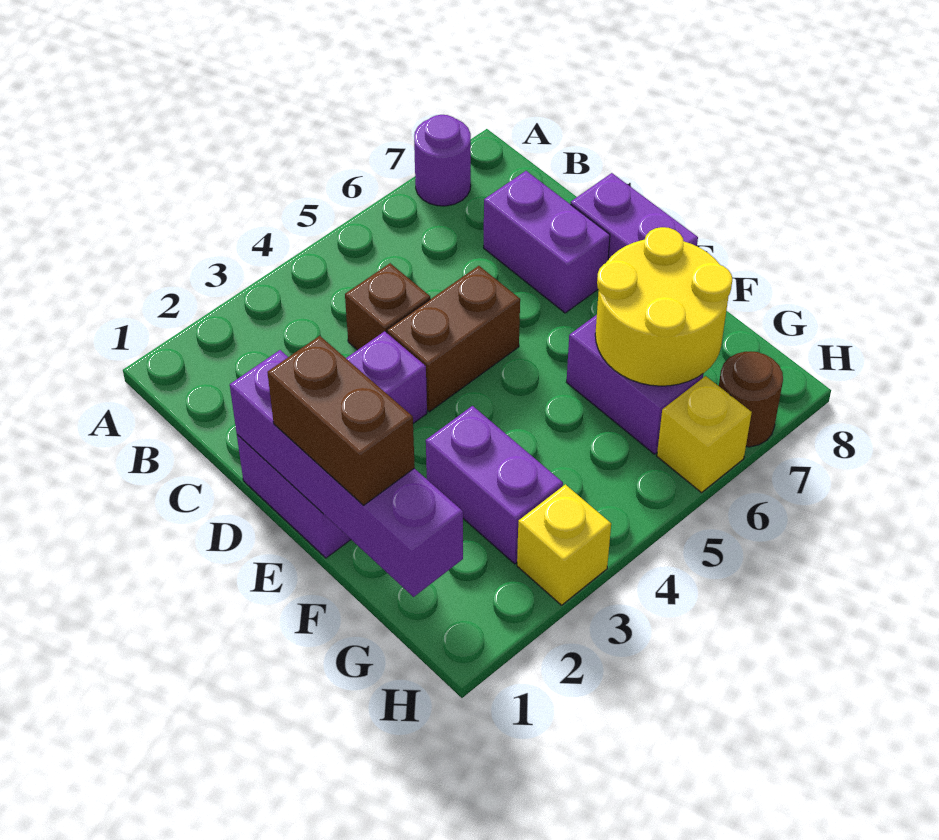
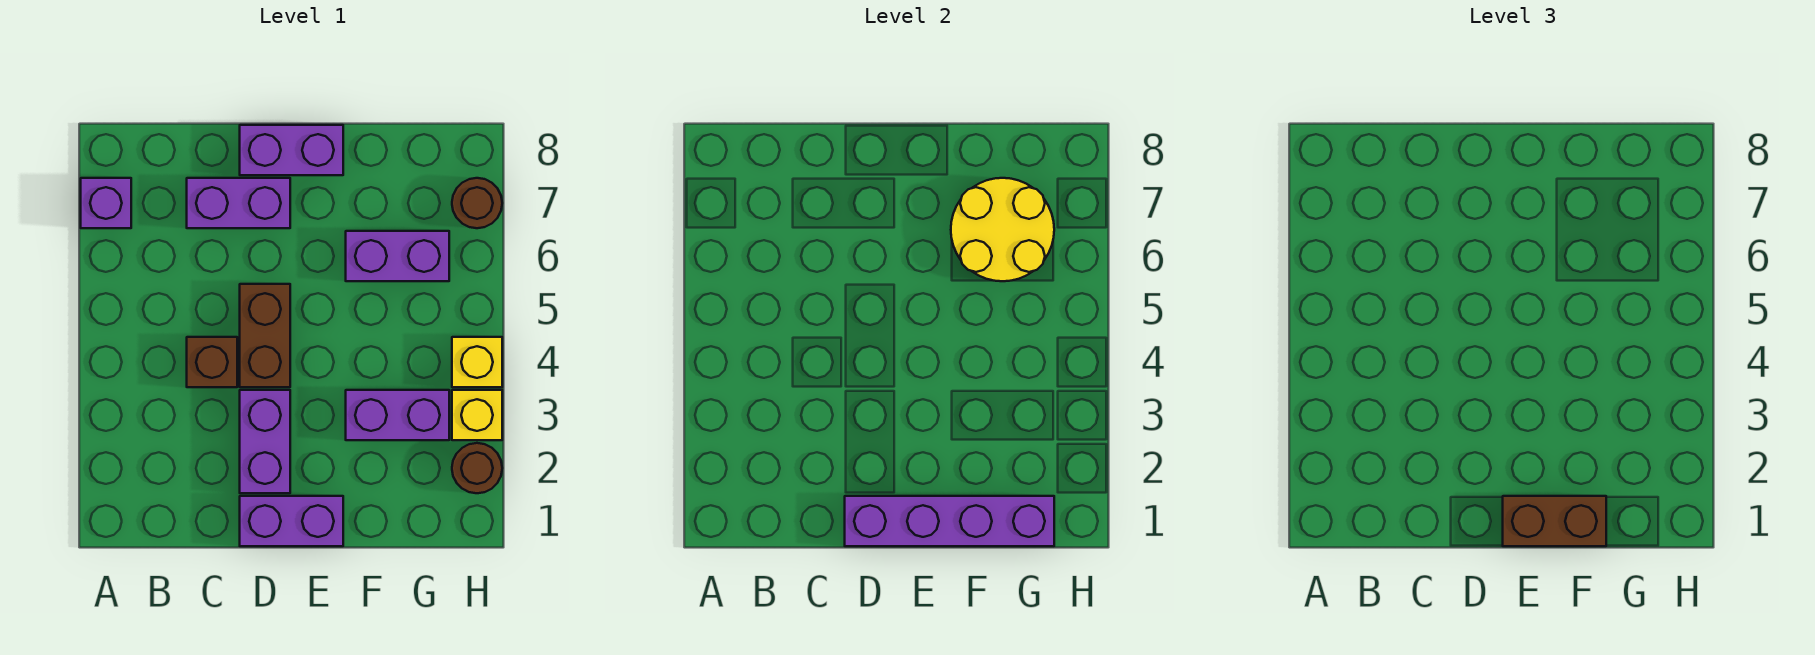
purple 1x1 round brick [414,115,471,206] -> purple 1x1 brick [81,178,131,228]
none -> brown 1x1 round brick [452,443,502,493]
yellow 1x1 brick [657,376,752,493] -> yellow 1x1 brick moved to [452,337,502,387]

